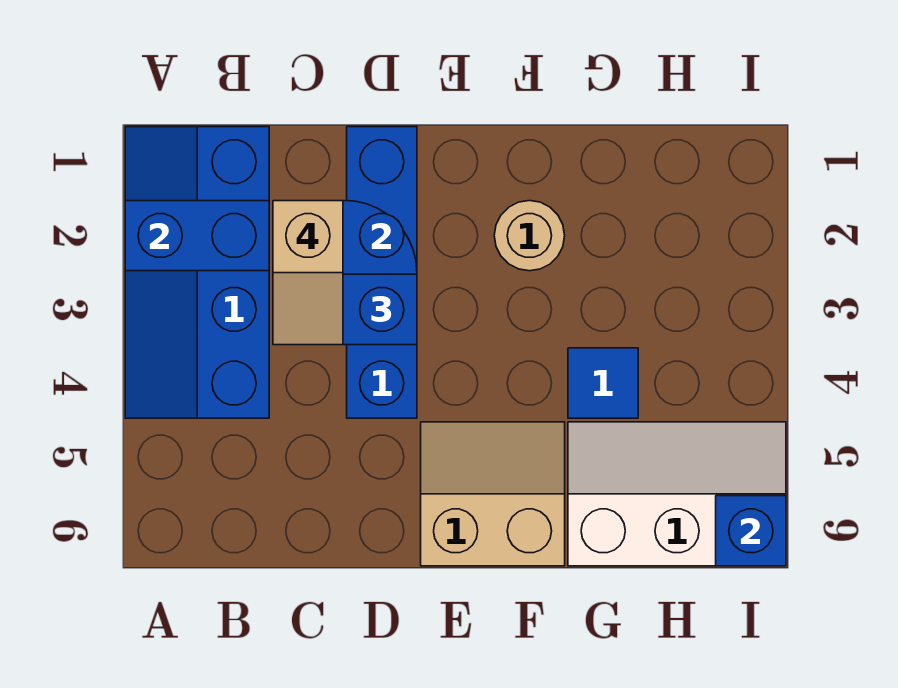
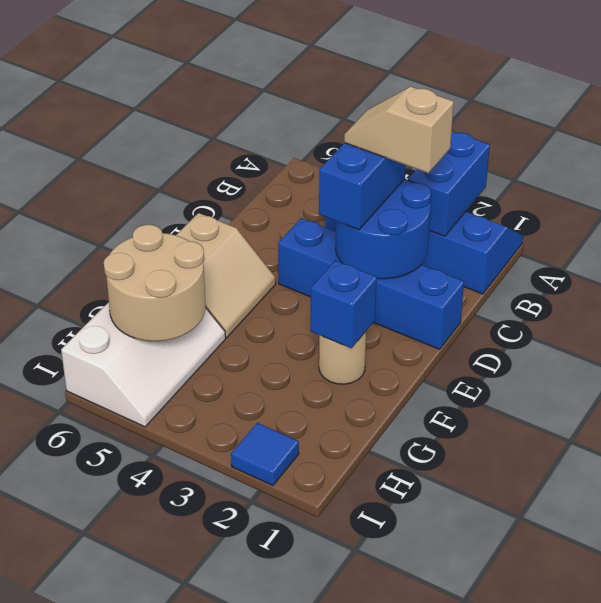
blue 1x1 tile [568,348,638,418] -> blue 1x1 tile moved to [231,423,299,486]
none -> tan 2x2 round brick [104,225,206,341]
blue 1x1 brick [716,496,786,566] -> blue 1x1 brick moved to [311,260,377,348]

